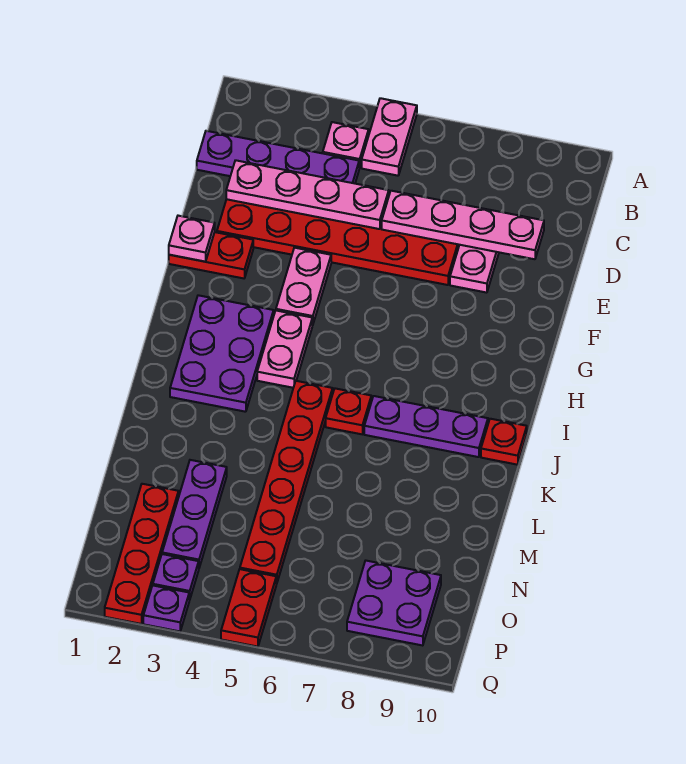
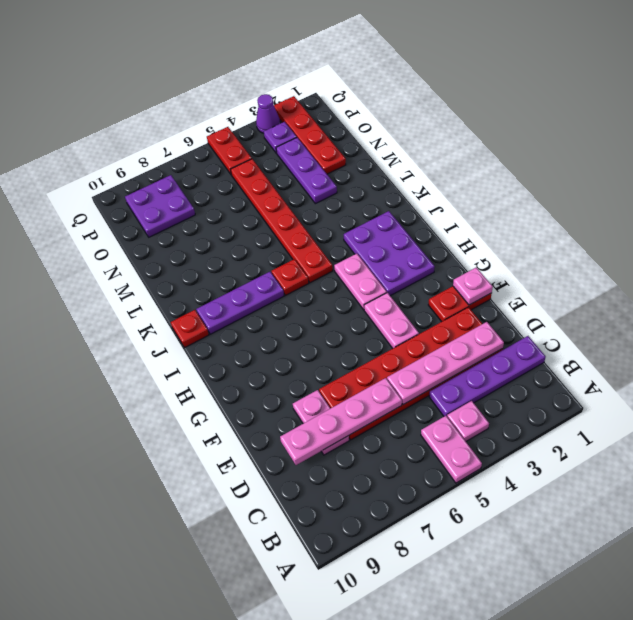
purple 1x1 plate [143,585,189,631] -> purple 1x1 cone [256,94,280,133]

